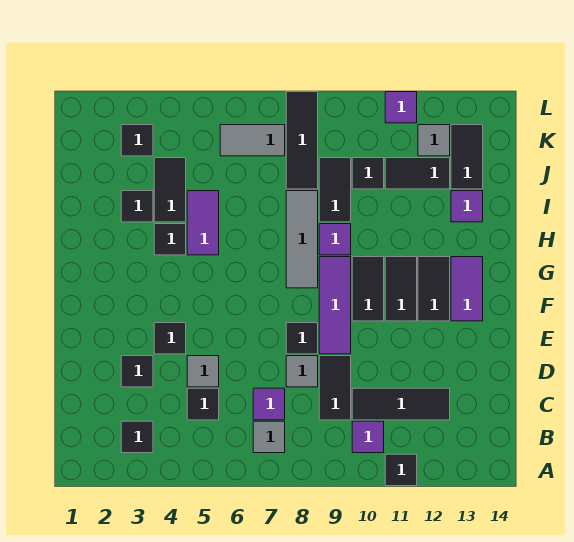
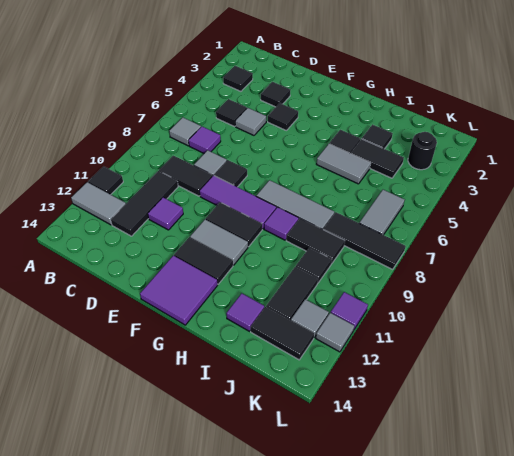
none -> grey 1x2 tile [71,182,126,225]
purple 1x1 tile [352,421,384,453] -> purple 1x1 tile moved to [148,198,183,230]
black 1x2 tile [385,257,417,321] -> grey 1x2 tile [190,219,248,265]
purple 1x2 tile [451,257,483,321] -> purple 2x2 tile [140,256,218,325]
purple 1x2 tile [187,191,219,255] -> grey 1x2 tile [317,144,371,184]
black 1x1 tile [121,125,153,156] -> black 1x1 round brick [408,132,437,170]
none -> grey 1x1 tile [316,313,354,352]

